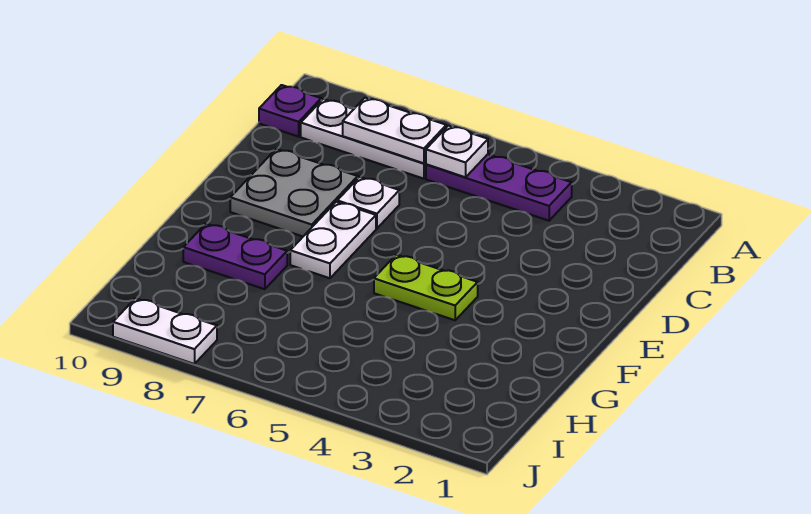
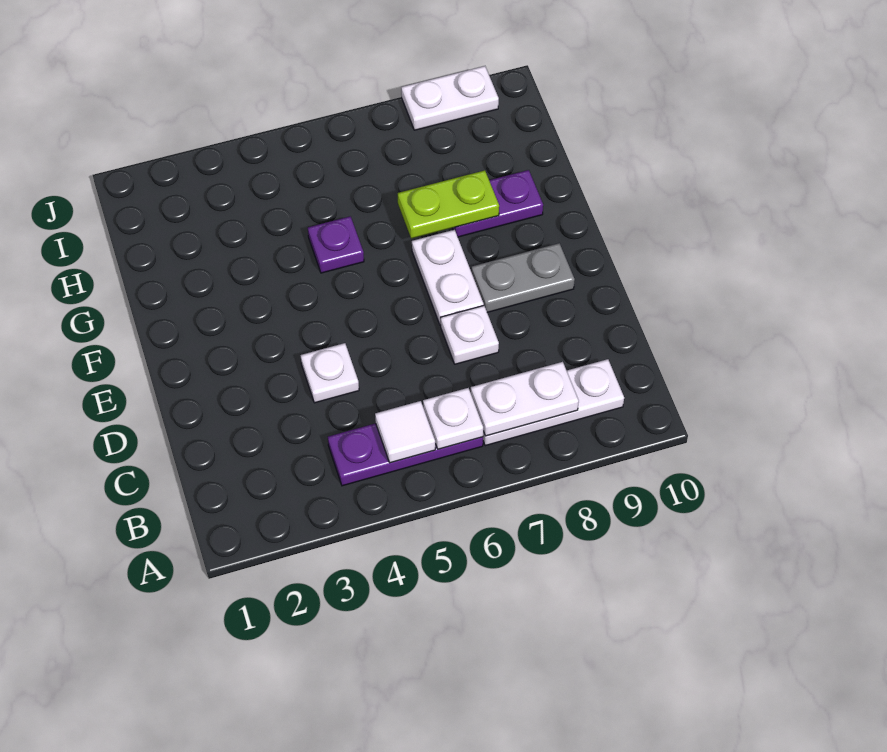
none -> white 1x1 tile [375,401,435,463]
purple 1x1 plate [259,85,321,137] -> purple 1x1 plate moved to [308,216,364,273]
none -> white 1x1 plate [301,343,359,403]
grey 2x2 plate [230,149,358,236] -> grey 1x2 plate [471,243,575,312]
lime 1x2 plate [374,255,478,320] -> lime 1x2 plate moved to [398,170,499,239]

